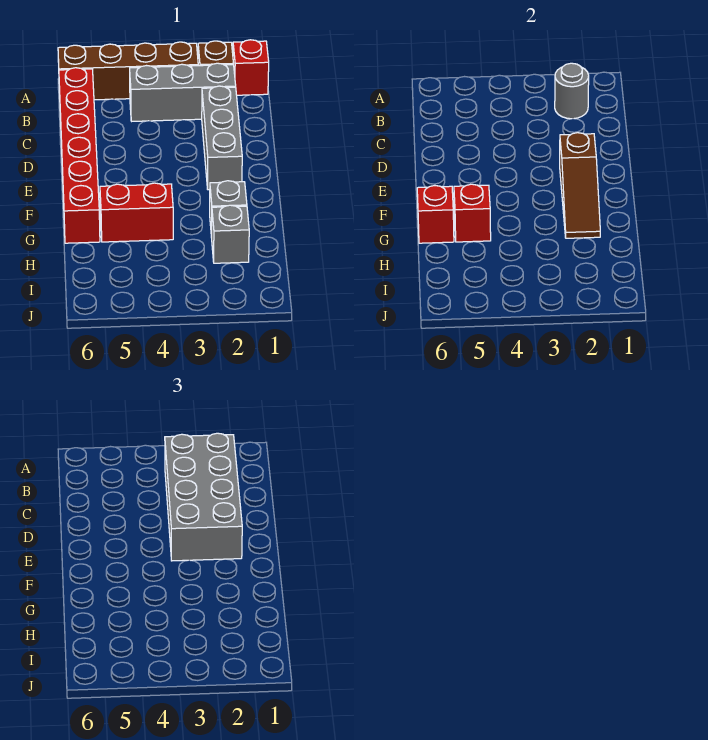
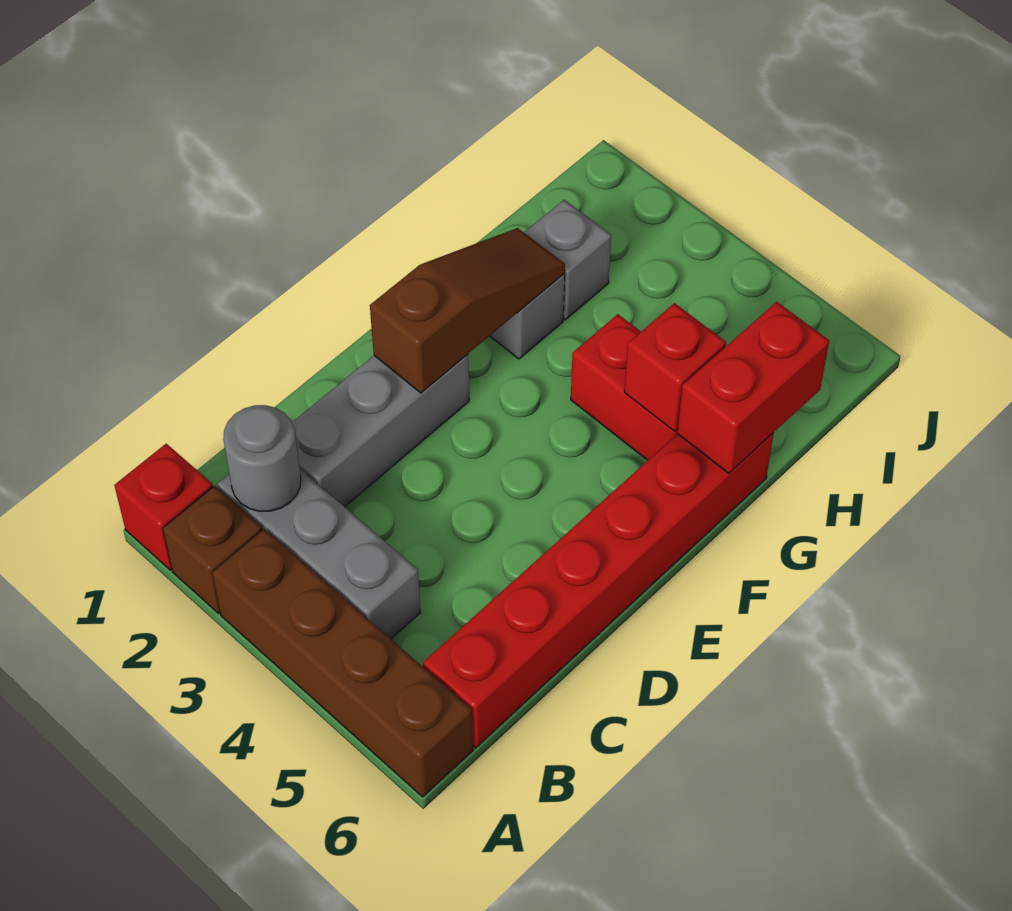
grey 2x4 brick [165,433,242,561] -> none
red 1x1 brick [417,186,454,243] -> red 1x2 brick [677,302,829,473]

